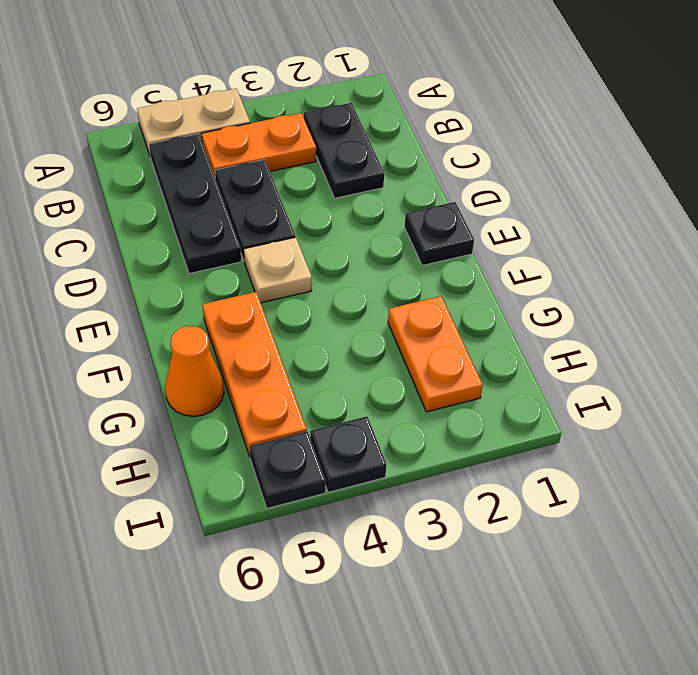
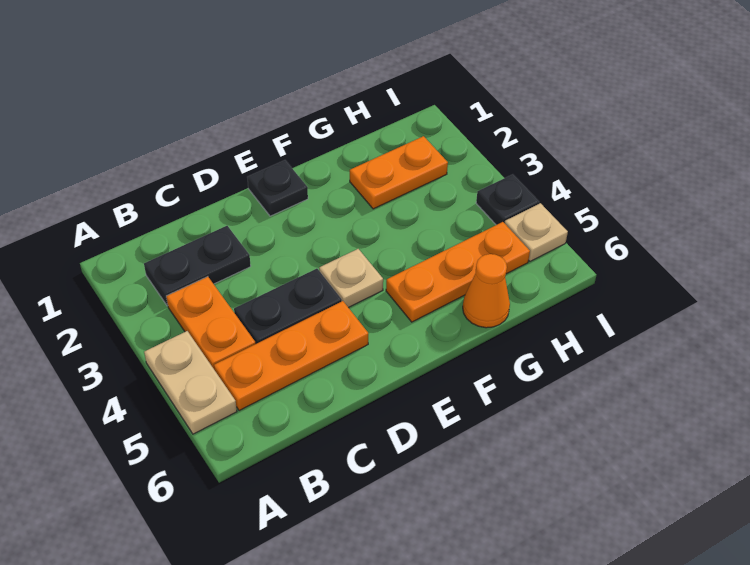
black 1x3 plate [149,134,241,274] -> orange 1x3 plate [214,301,368,411]
black 1x1 plate [250,432,325,508] -> tan 1x1 plate [505,203,568,261]

